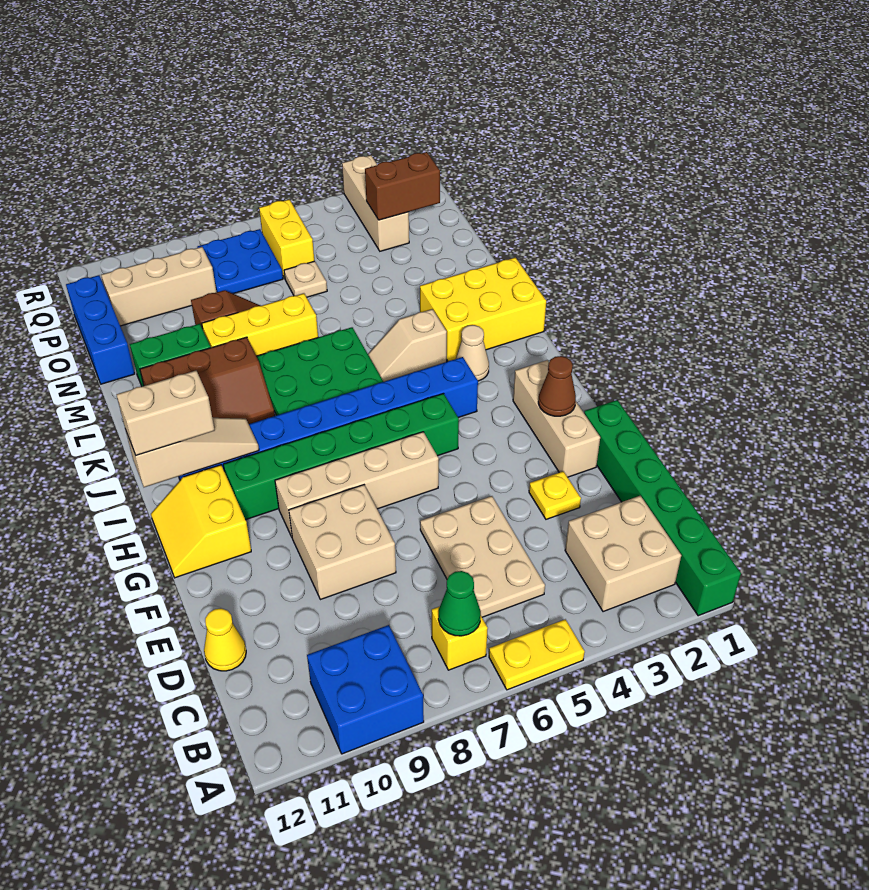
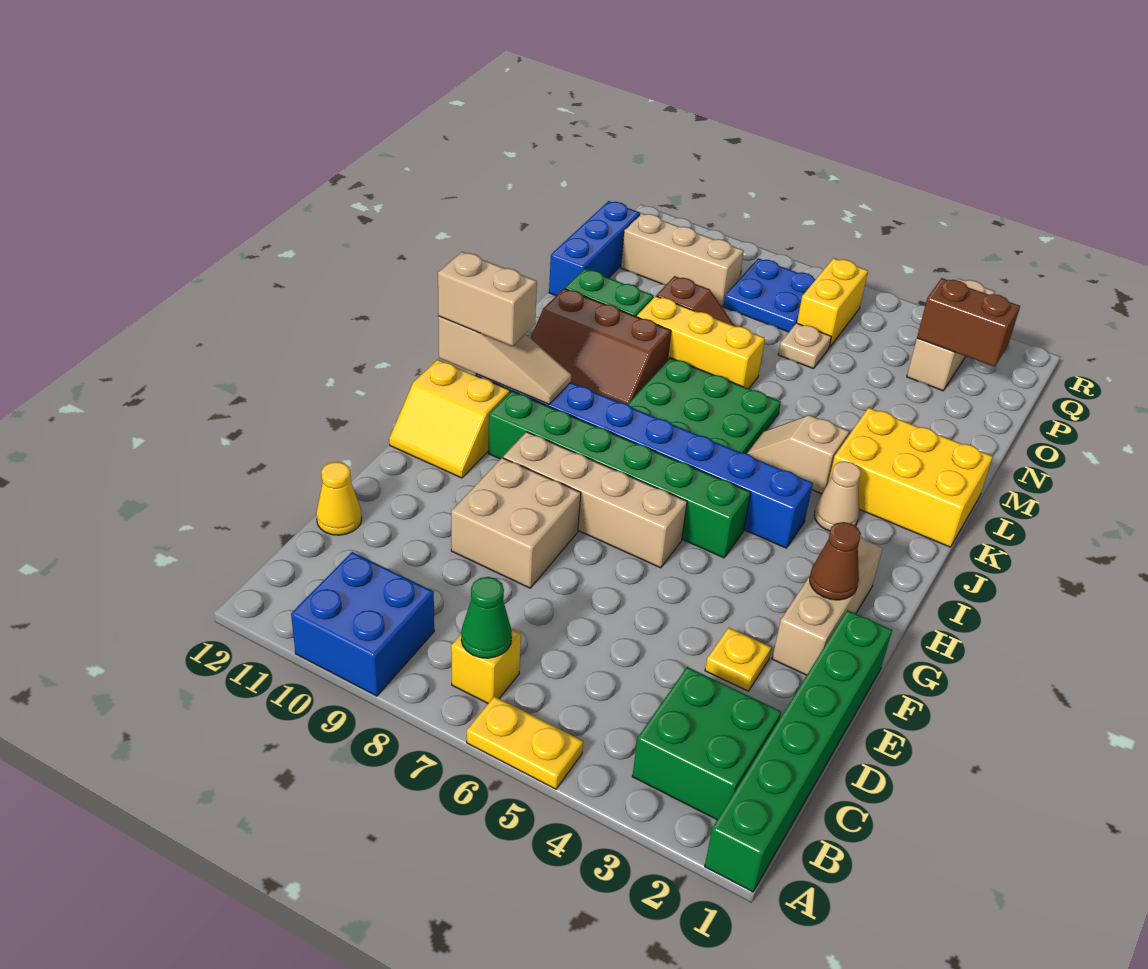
tan 2x2 brick [565,496,681,612] -> green 2x2 brick [632,667,781,820]
tan 2x3 plate [420,496,545,617] -> none
yellow 2x2 slope [151,465,251,578] -> yellow 2x2 slope turned to [389,360,510,478]

